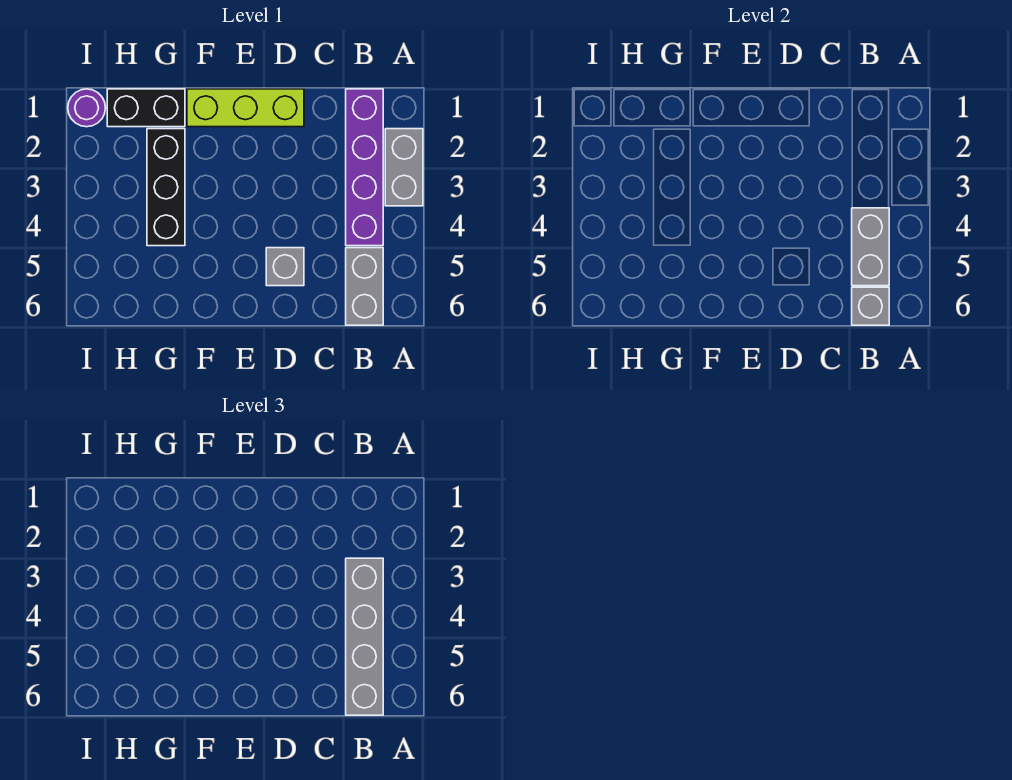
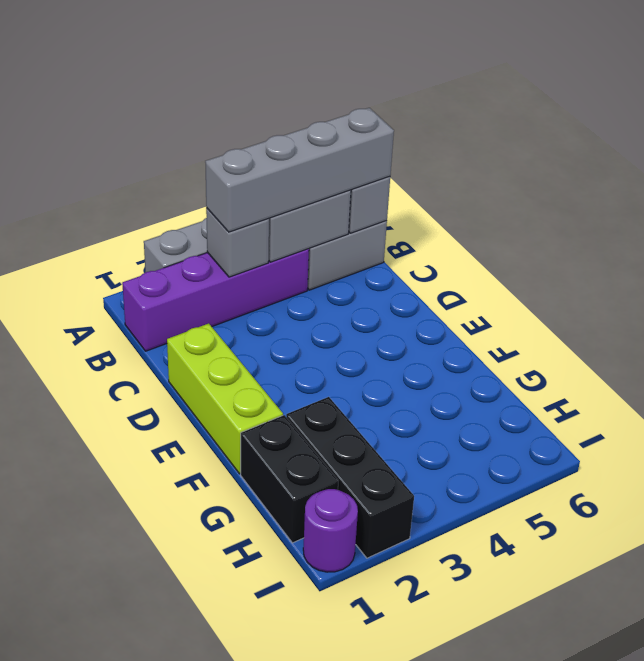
grey 1x1 brick [266,248,304,286] -> grey 1x1 brick moved to [206,208,269,277]
black 1x3 brick [147,129,185,246] -> black 1x3 brick turned to [286,397,414,558]

